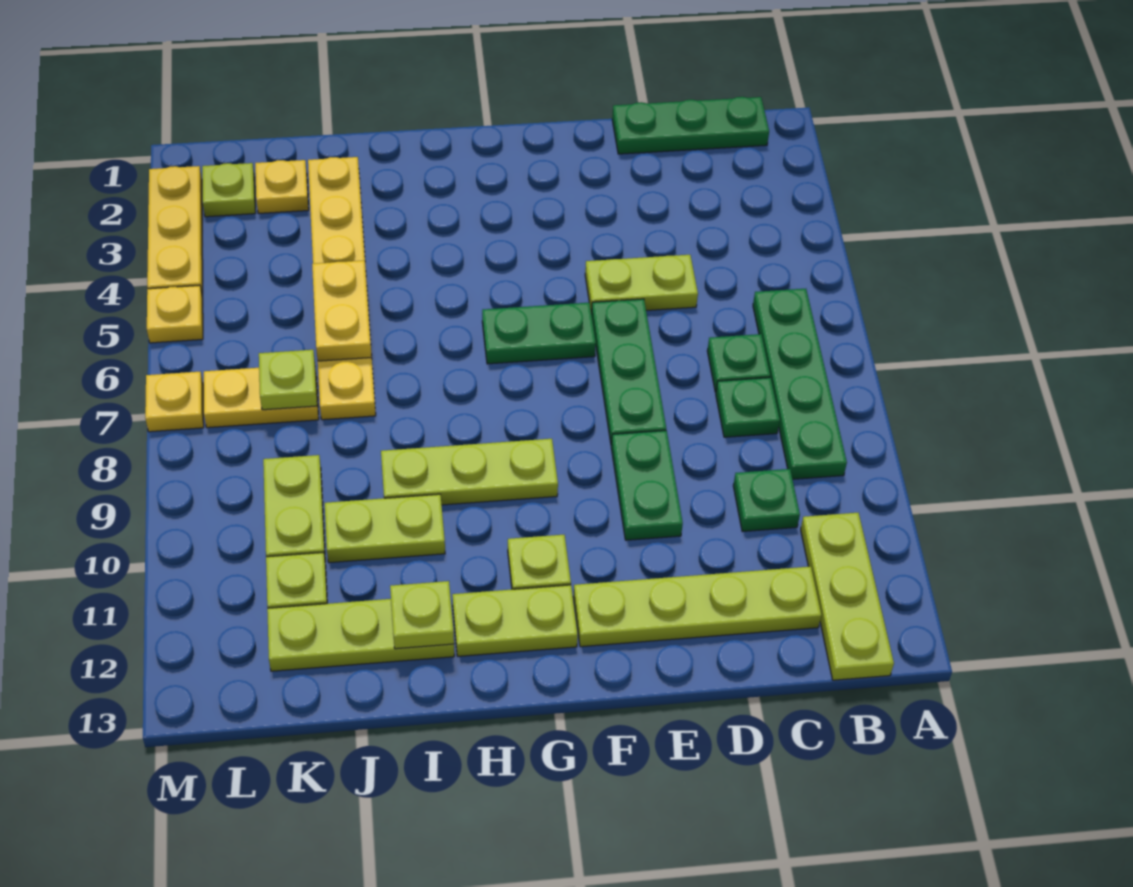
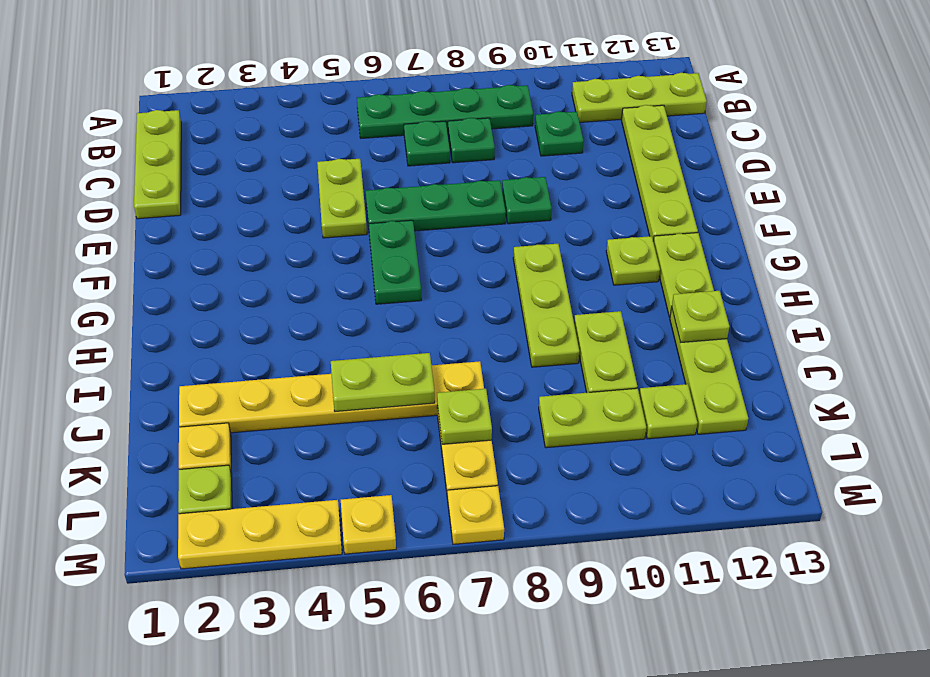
green 1x3 plate [612,97,769,154] -> lime 1x3 plate [134,110,181,219]
green 1x2 plate [611,430,683,540] -> green 1x1 plate [502,177,552,224]
yellow 1x2 plate [312,260,372,361] -> lime 1x2 plate [331,353,435,411]

